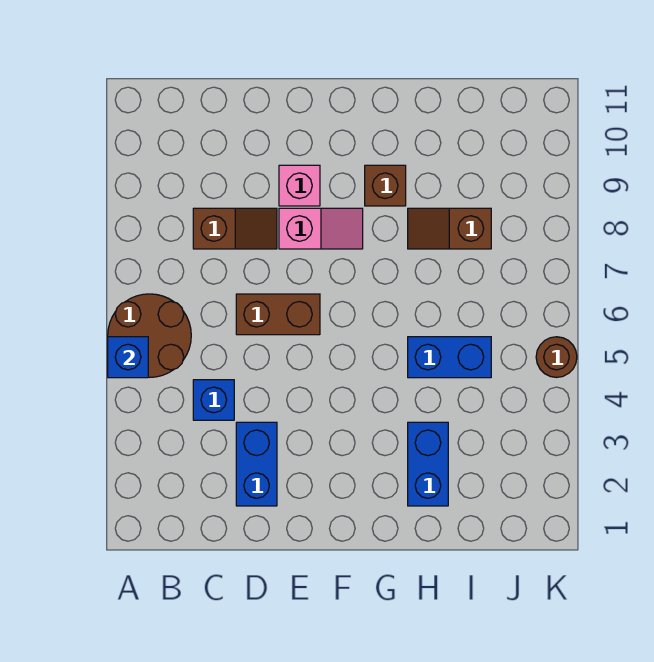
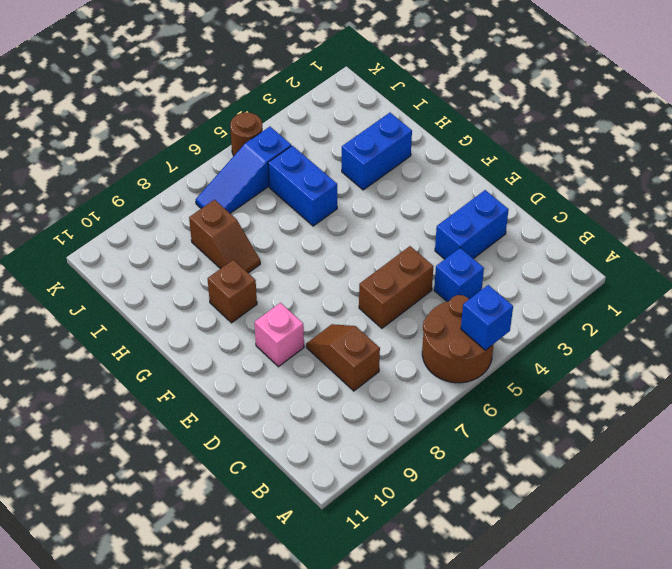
brown 1x2 brick [236,294,320,335] -> brown 1x2 brick turned to [359,246,433,328]
pink 1x2 slope [279,208,363,249] -> none
none -> blue 1x3 slope [196,127,291,213]

